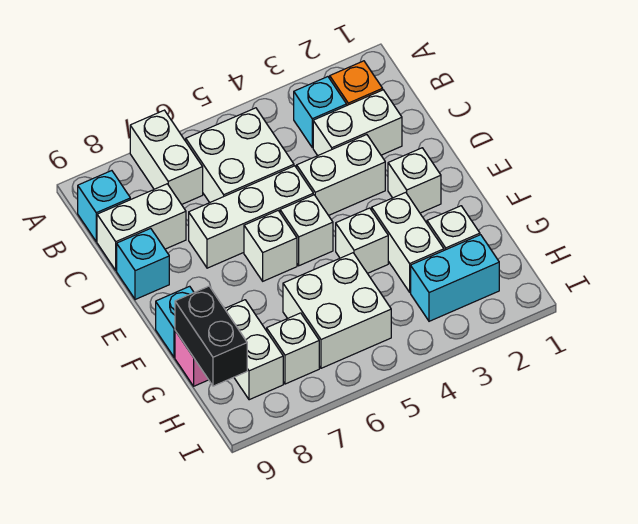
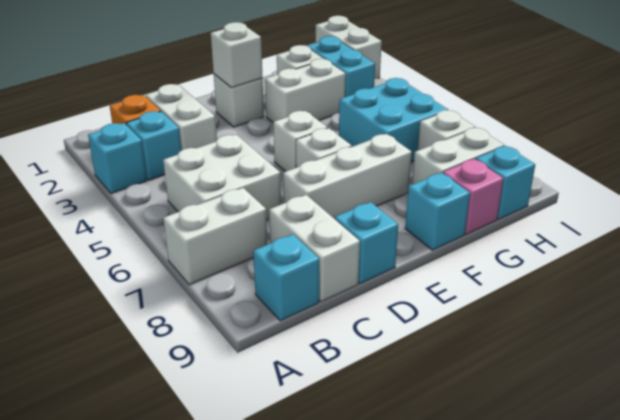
none -> cyan 1x1 brick [88,123,147,194]
white 1x2 brick [297,135,385,215] -> white 1x2 brick moved to [316,16,382,79]
white 1x3 brick [189,166,313,268] -> white 1x3 brick turned to [283,134,412,219]
white 1x1 brick [336,208,388,273] -> white 1x1 brick moved to [211,22,263,88]
white 2x2 brick [283,253,391,368] -> cyan 2x2 brick [339,78,448,162]
black 1x2 brick [175,286,247,386] -> none
none -> cyan 1x1 brick [476,146,535,220]

